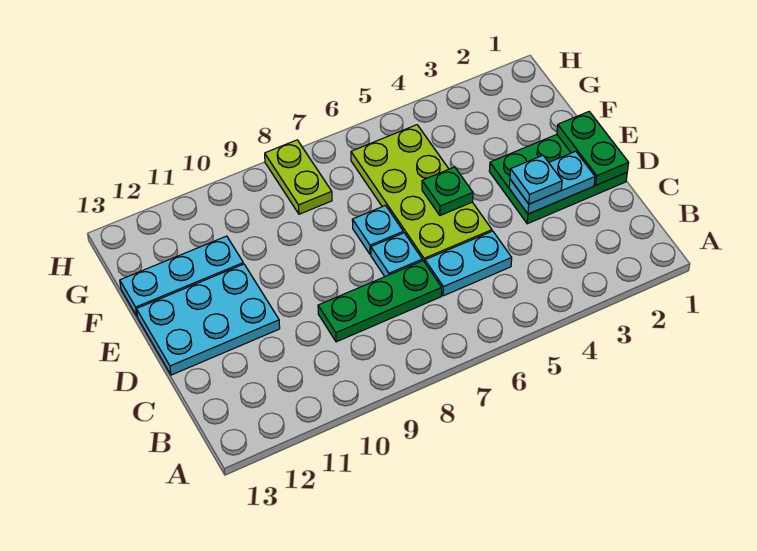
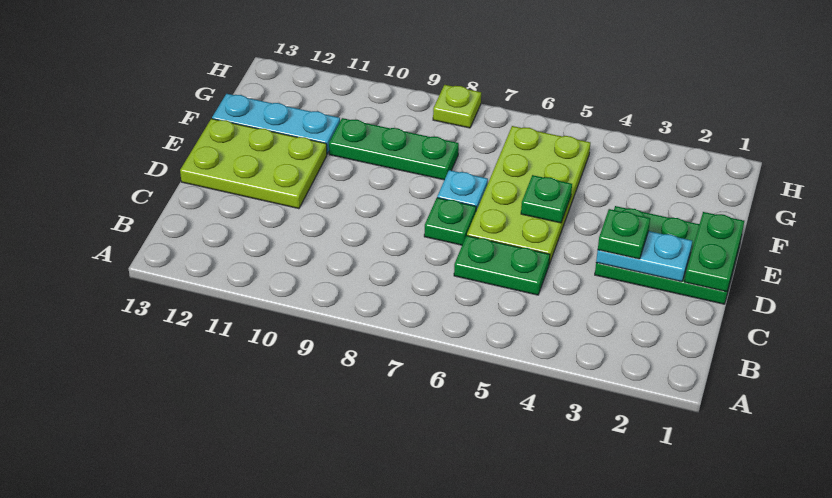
cyan 1x2 plate [425,231,512,296] -> green 1x2 plate [454,235,550,295]
green 1x3 plate [318,261,442,342] -> green 1x3 plate moved to [329,118,459,180]
cyan 1x1 plate [510,155,562,204] -> green 1x1 plate [598,209,650,259]
cyan 1x1 plate [371,233,422,277] -> green 1x1 plate [424,198,476,245]
cyan 2x3 plate [137,264,280,375] -> lime 2x3 plate [180,119,327,209]
lime 1x2 plate [265,140,332,214] -> lime 1x1 plate [433,85,481,128]

